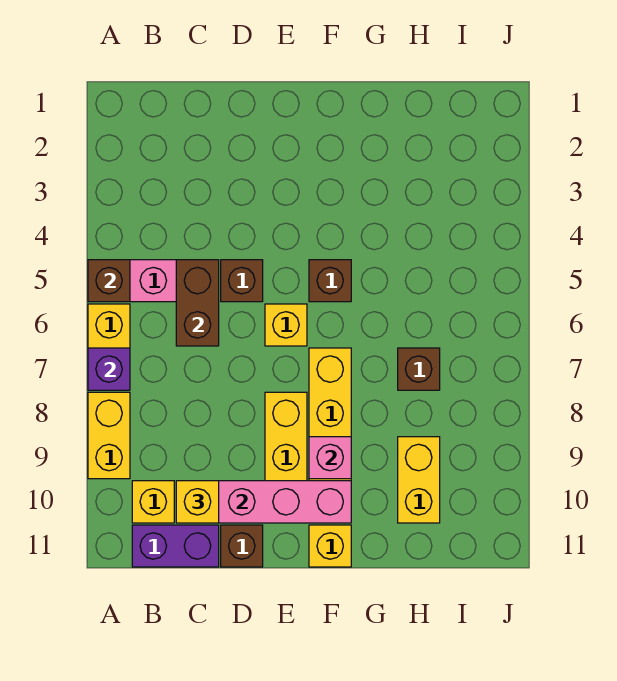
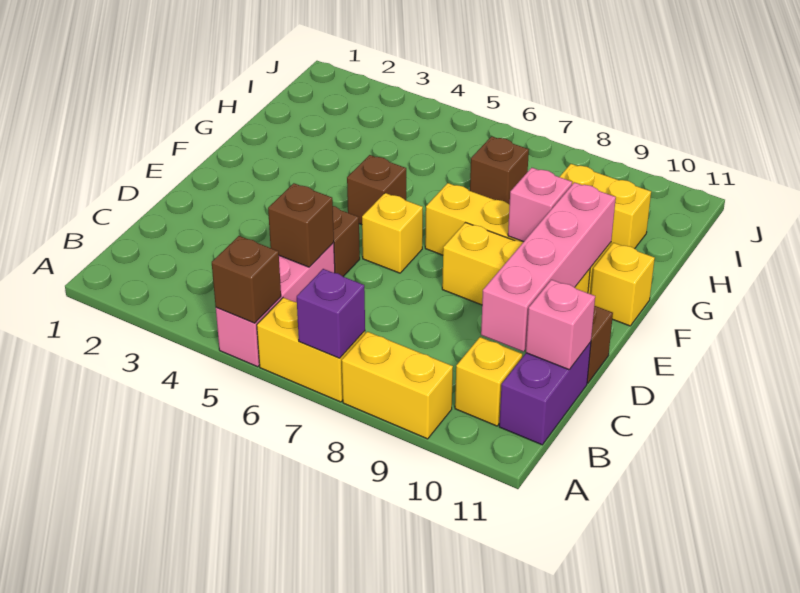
brown 1x2 brick [176,260,219,346] -> brown 1x1 brick [268,183,334,267]
yellow 1x1 brick [176,481,219,523] -> none
none -> pink 1x1 brick [526,280,595,370]

